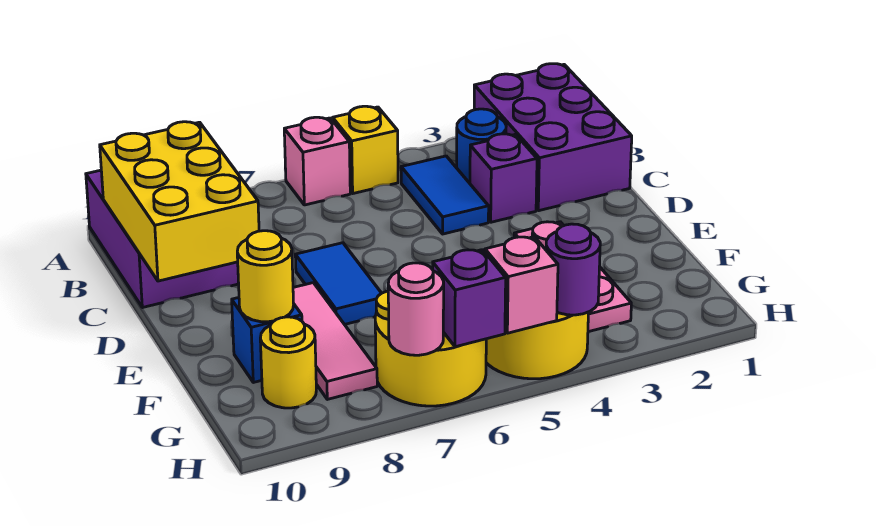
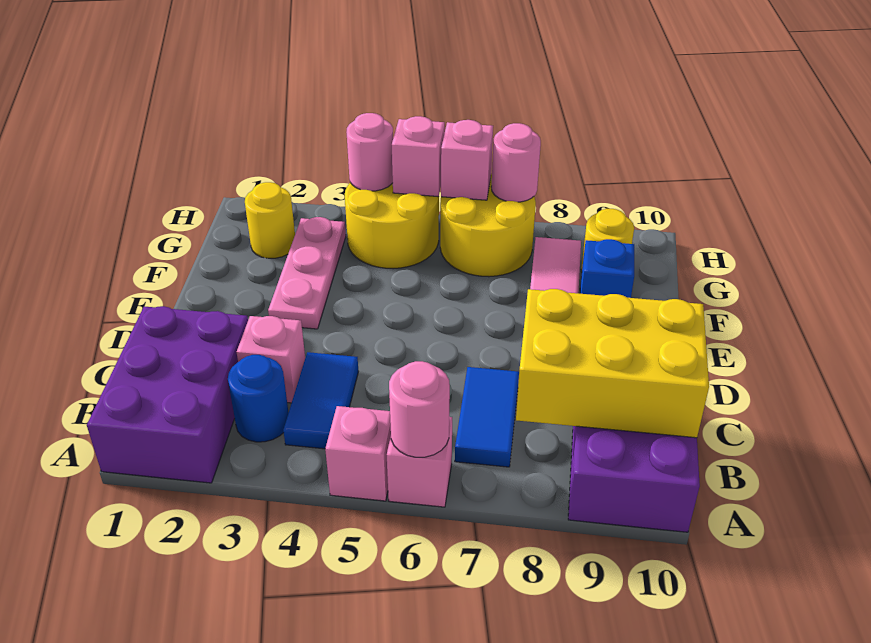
yellow 1x1 brick [333,106,398,193] -> pink 1x1 brick [325,406,391,501]
none -> pink 1x1 round brick [389,361,450,457]
yellow 2x3 brick [100,122,259,281] -> yellow 2x3 brick turned to [516,289,709,438]
purple 1x1 brick [470,134,537,222] -> pink 1x1 brick [237,316,305,403]
blue 1x2 tile [295,243,381,324] -> blue 1x2 tile moved to [455,367,519,467]
yellow 1x1 round brick [237,231,294,322] -> yellow 1x1 round brick moved to [245,182,295,258]
purple 1x1 round brick [546,224,600,315] -> pink 1x1 round brick [346,113,393,191]
purple 1x1 brick [433,250,506,347] -> pink 1x1 brick [441,120,493,200]

